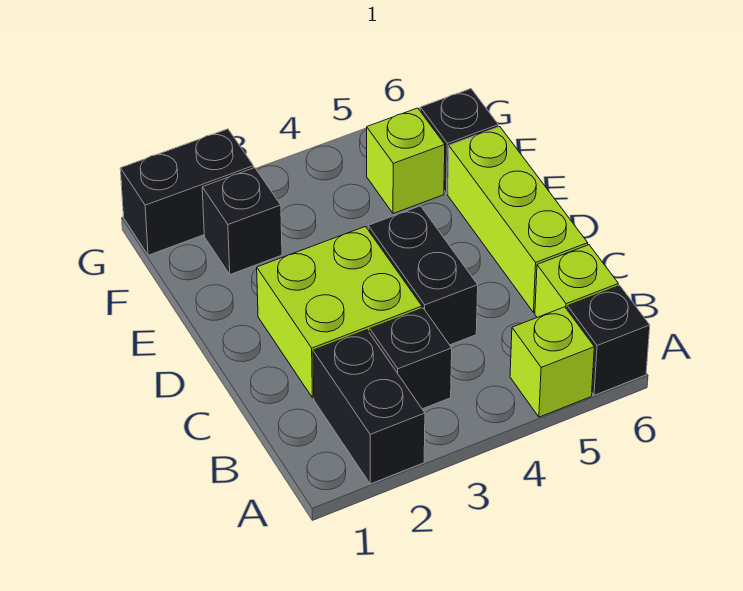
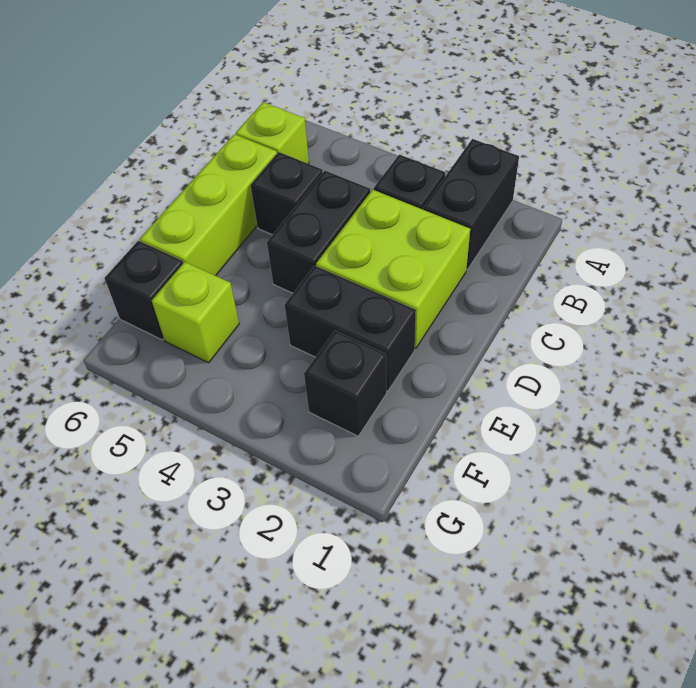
lime 1x1 brick [510,307,594,417] -> none
black 1x1 brick [567,286,650,395] -> black 1x1 brick moved to [251,152,323,235]
black 1x2 brick [120,129,254,255] -> black 1x2 brick moved to [285,266,416,391]

